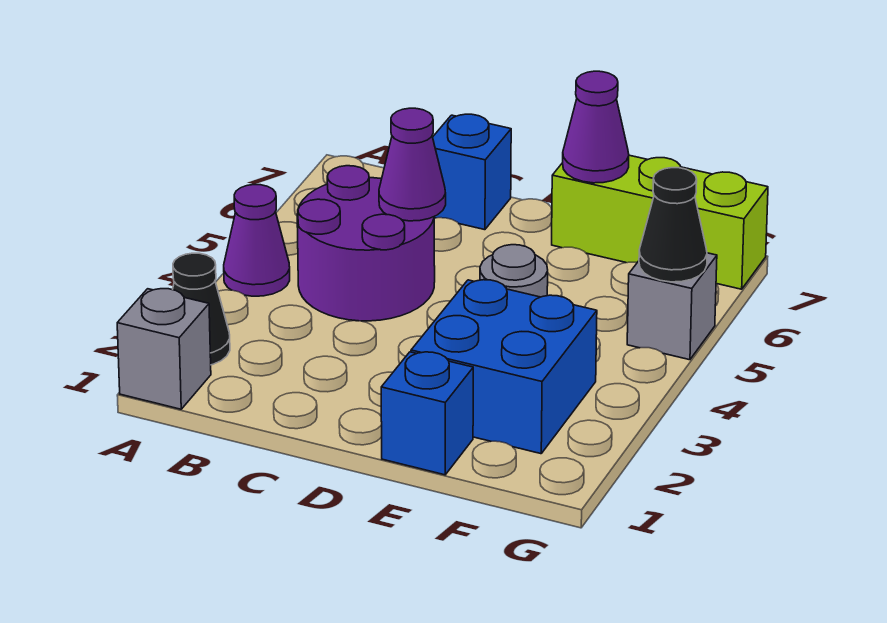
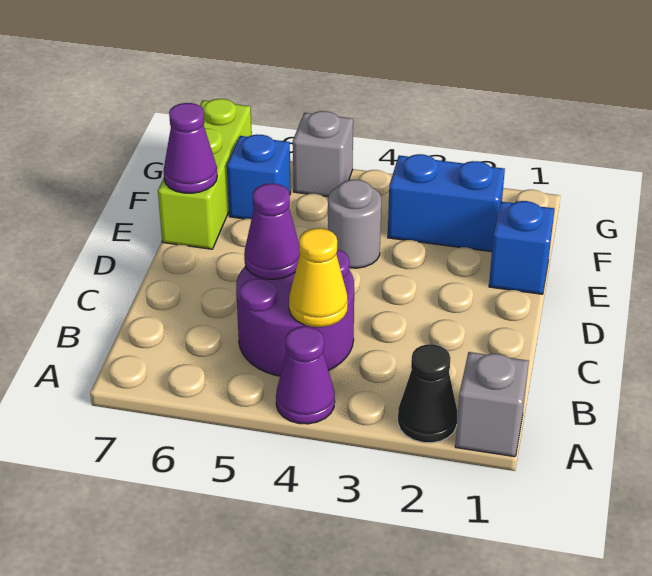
none -> yellow 1x1 cone [289,228,348,327]
blue 1x1 brick [433,114,511,230] -> blue 1x1 brick moved to [227,134,291,219]
blue 2x2 brick [411,280,597,454] -> blue 1x2 brick [388,154,505,252]
black 1x1 cone [639,168,707,282] -> none

